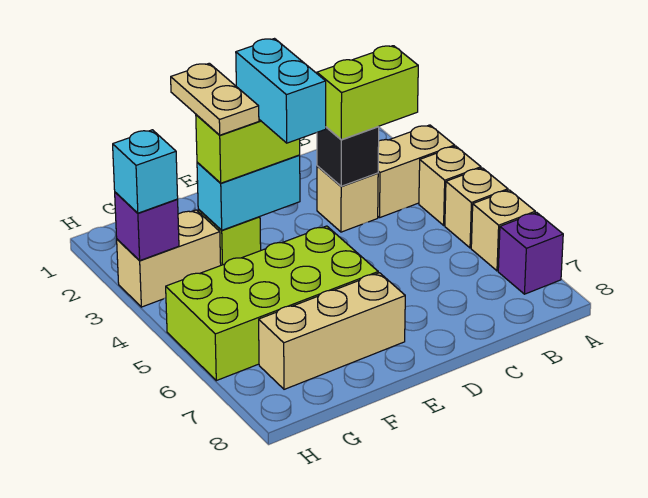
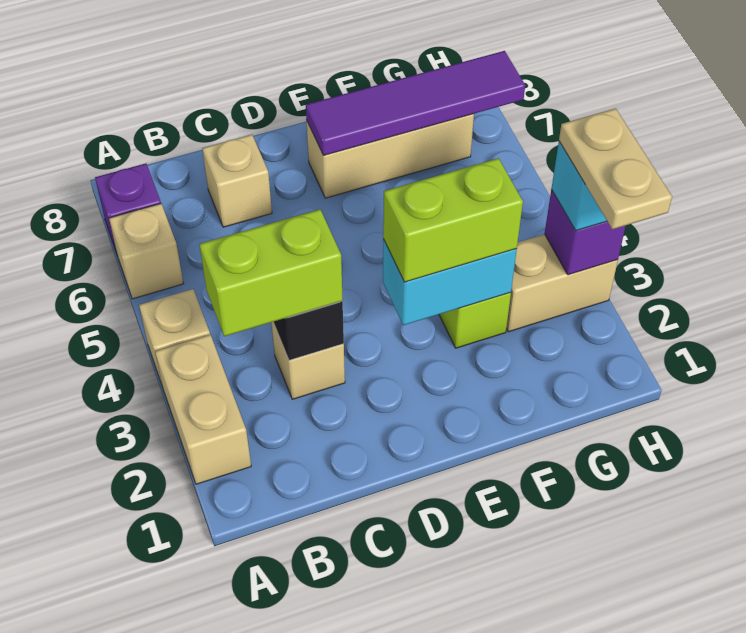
tan 1x2 brick [378,125,455,217] -> tan 1x2 brick turned to [155,335,251,484]
tan 1x1 brick [445,168,508,248] -> tan 1x1 brick moved to [202,135,272,227]
cyan 1x2 brick [236,39,326,143] -> none
lime 2x4 brick [166,226,378,381] -> none
none -> purple 1x4 tile [306,51,525,155]
tan 1x2 plate [171,63,259,135] -> tan 1x2 plate moved to [559,108,672,229]

